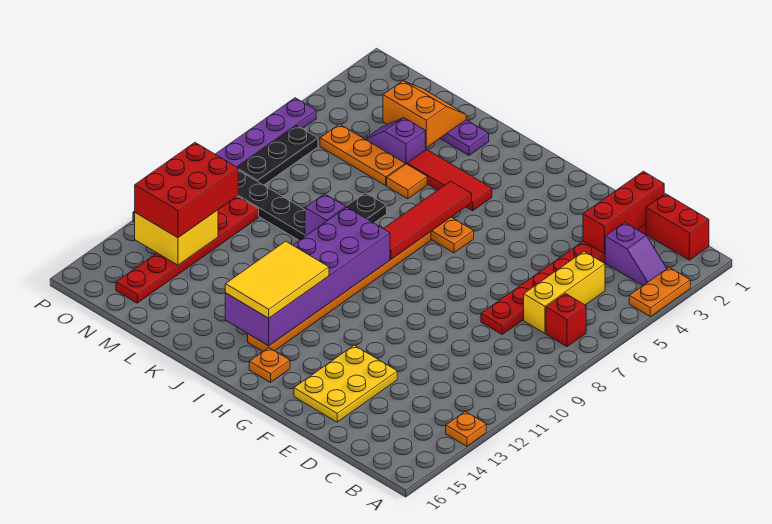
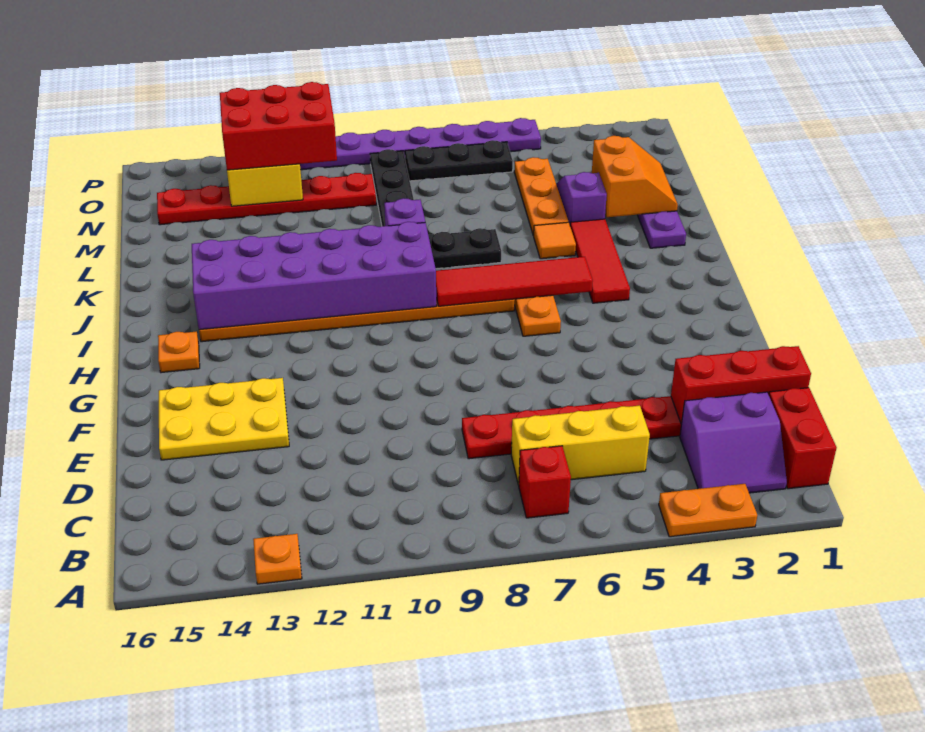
purple 1x2 slope [605,223,667,286] -> purple 2x2 slope [680,392,787,493]
yellow 2x3 tile [225,241,329,318] -> none

